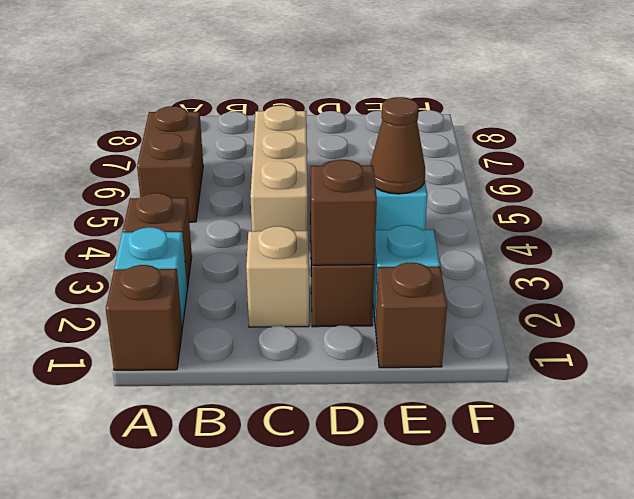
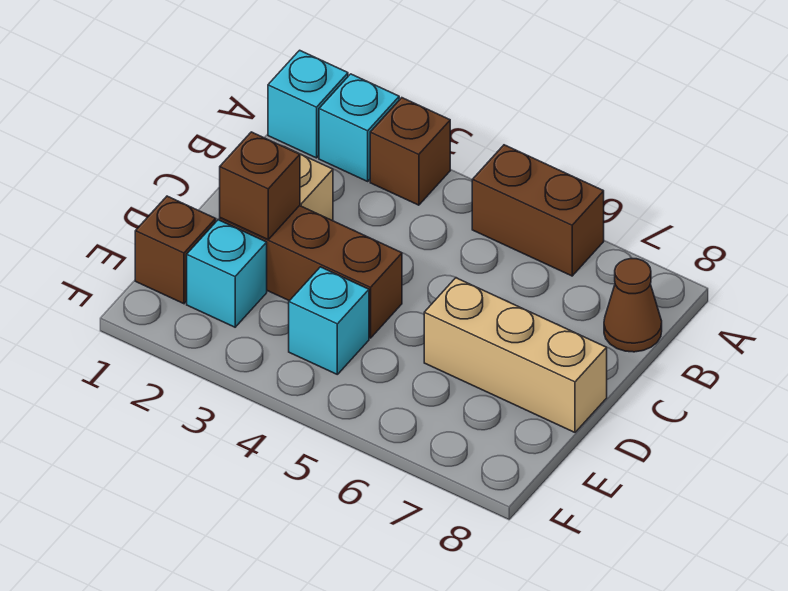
brown 1x1 brick [106,265,182,370] -> cyan 1x1 brick [268,50,348,158]
tan 1x3 brick [250,105,308,231] -> tan 1x3 brick moved to [424,278,607,432]
brown 1x1 cone [370,97,425,194] -> brown 1x1 cone moved to [604,259,662,352]

